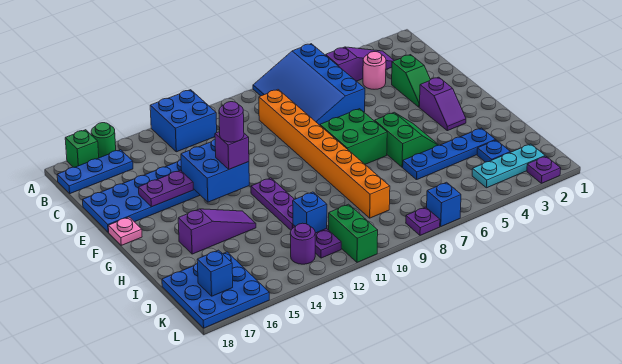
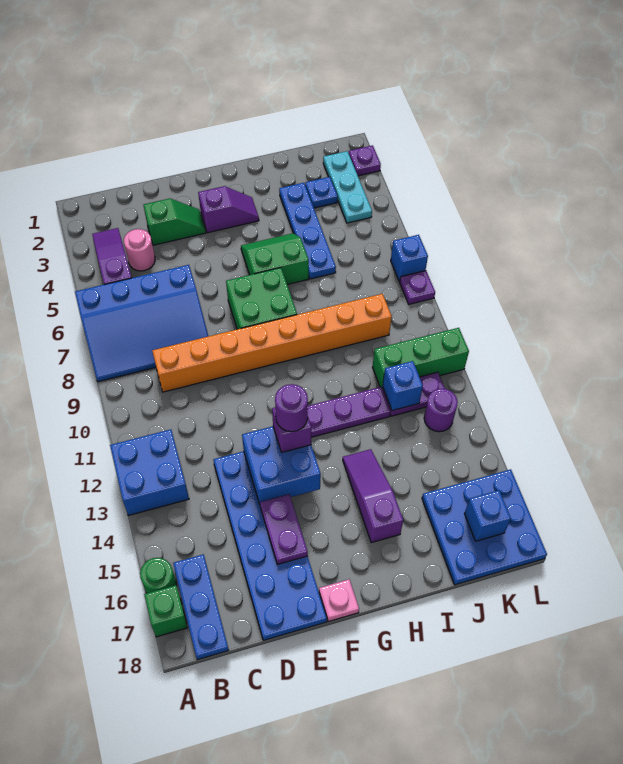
green 1x2 brick [329,204,378,262] -> green 1x3 brick [373,328,469,387]

